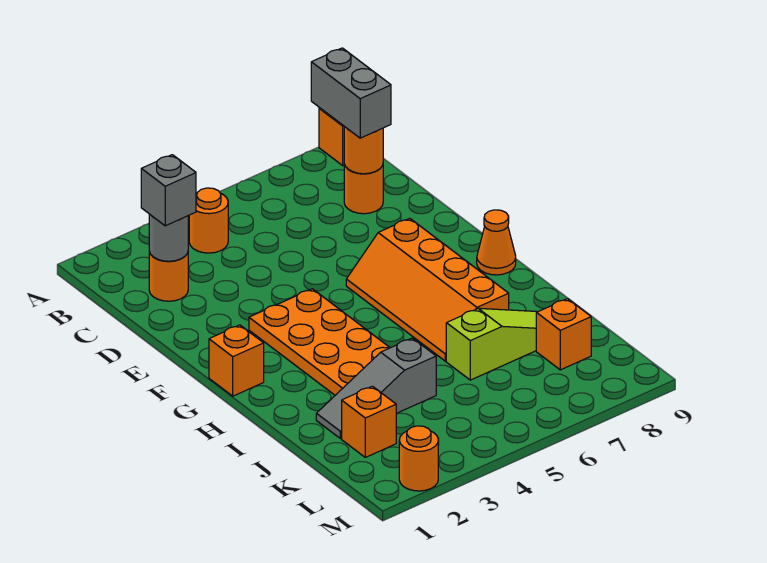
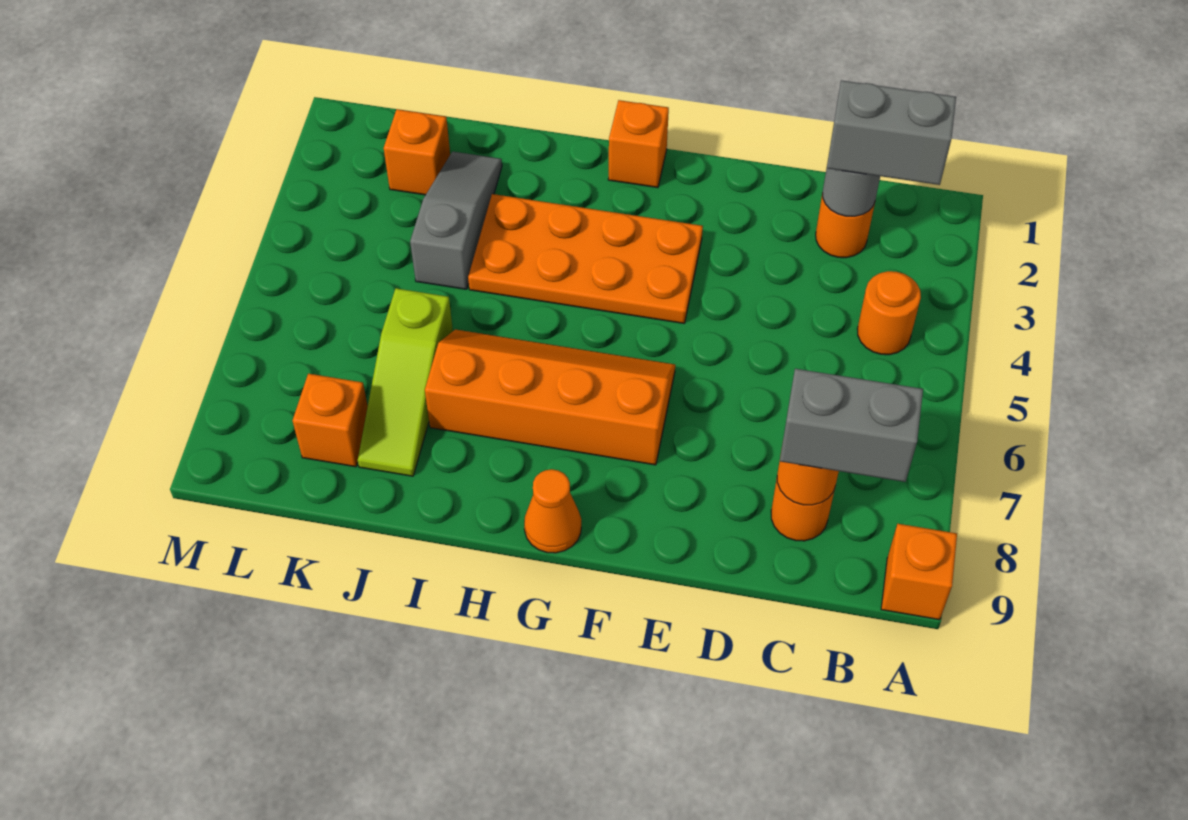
grey 1x1 brick [141,155,196,226] -> grey 1x2 brick [827,80,956,185]
orange 1x1 round brick [399,426,438,491] -> none

